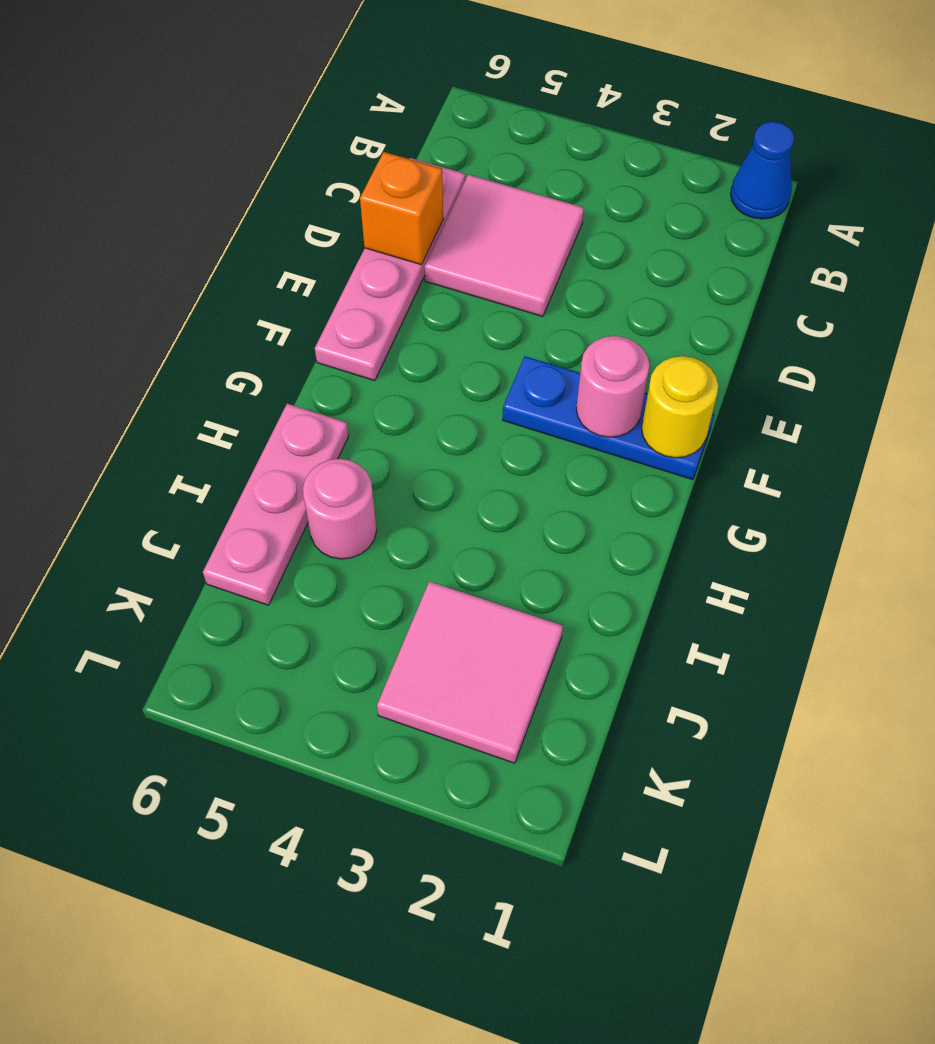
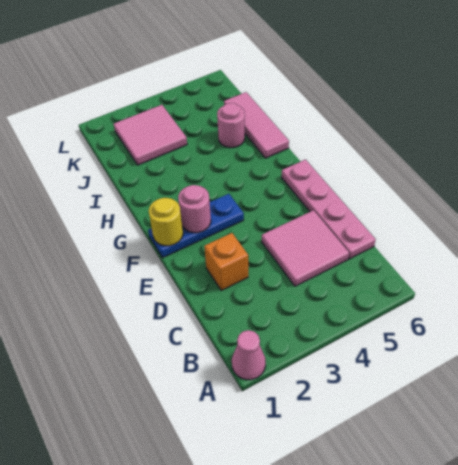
blue 1x1 cone [731,122,794,219] -> pink 1x1 cone [232,330,266,380]
orange 1x1 brick [360,152,443,265] -> orange 1x1 brick moved to [204,233,248,290]
pink 1x3 plate [203,404,349,605] -> pink 1x3 tile [224,92,289,158]

